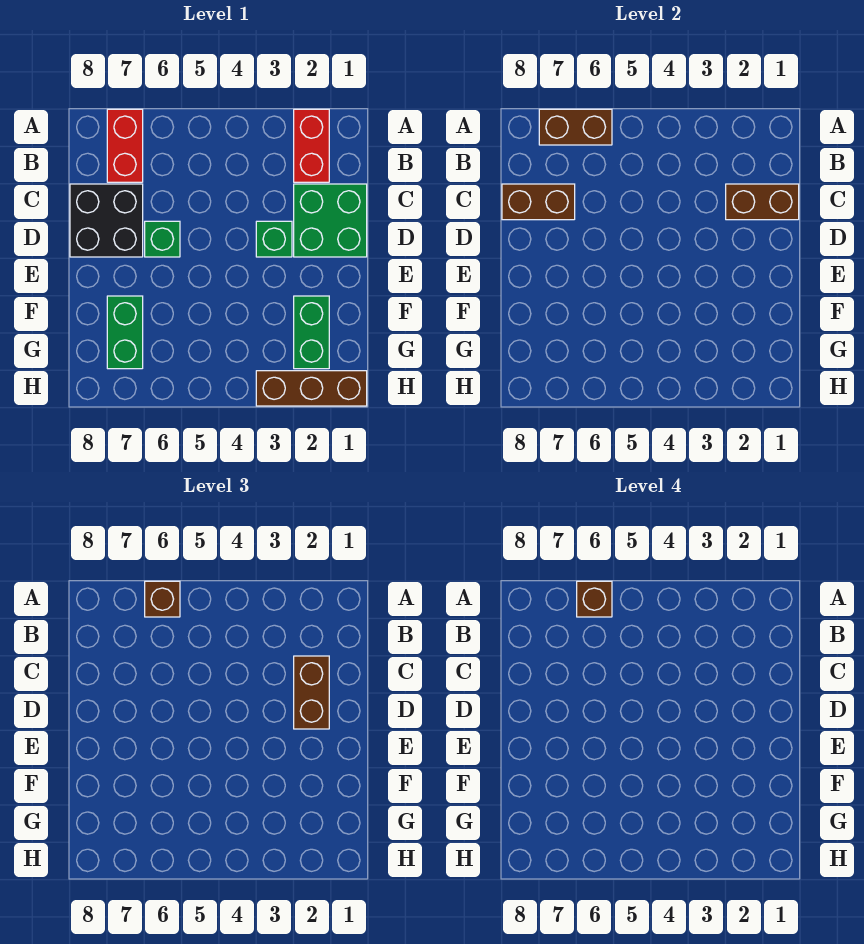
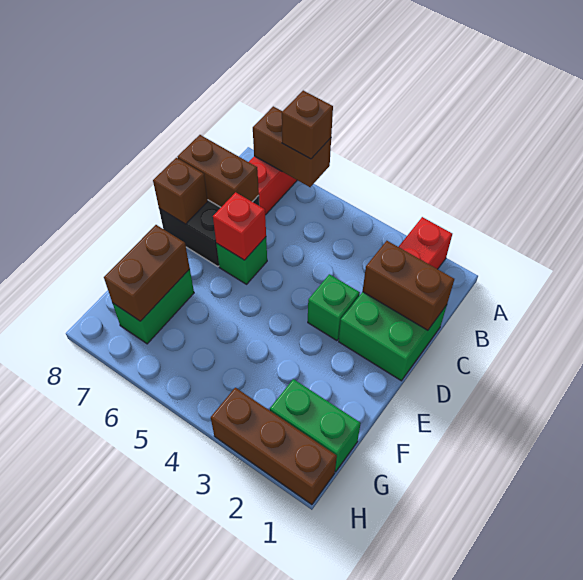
brown 1x1 brick [577,581,612,617] -> brown 1x1 brick moved to [153,158,208,224]
brown 1x2 brick [294,656,329,729] -> brown 1x2 brick moved to [104,225,190,321]
none -> red 1x1 brick [213,192,266,260]
green 1x2 brick [294,296,329,369] -> green 1x2 brick turned to [270,379,361,472]

